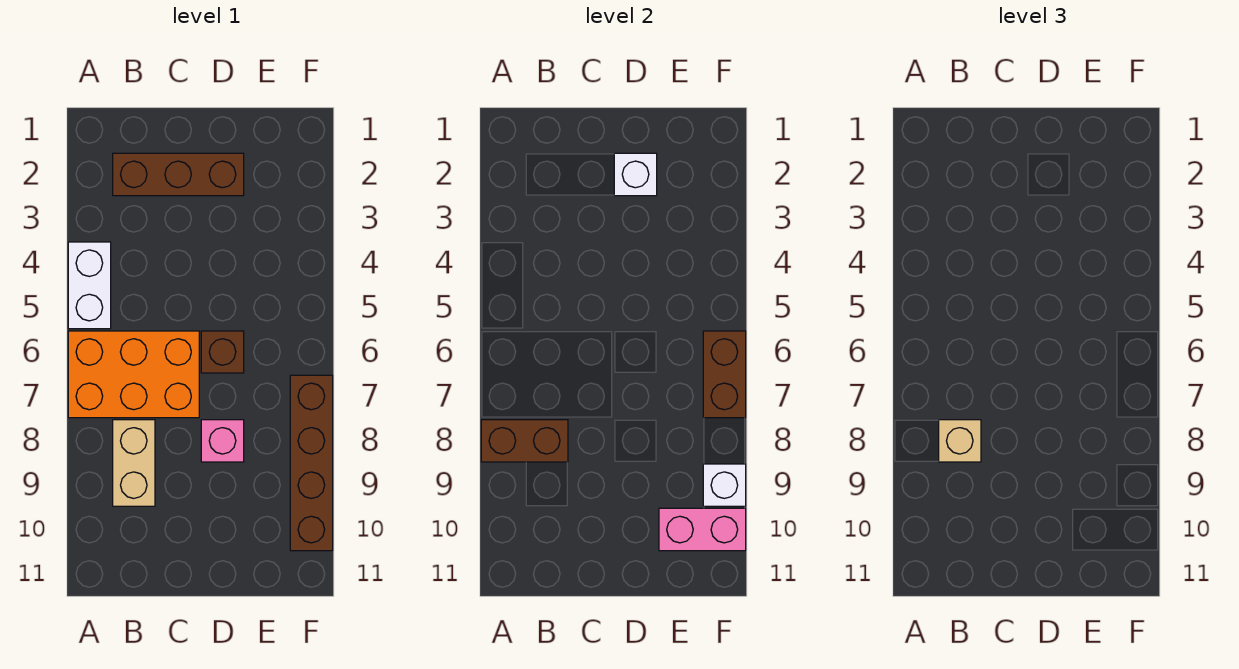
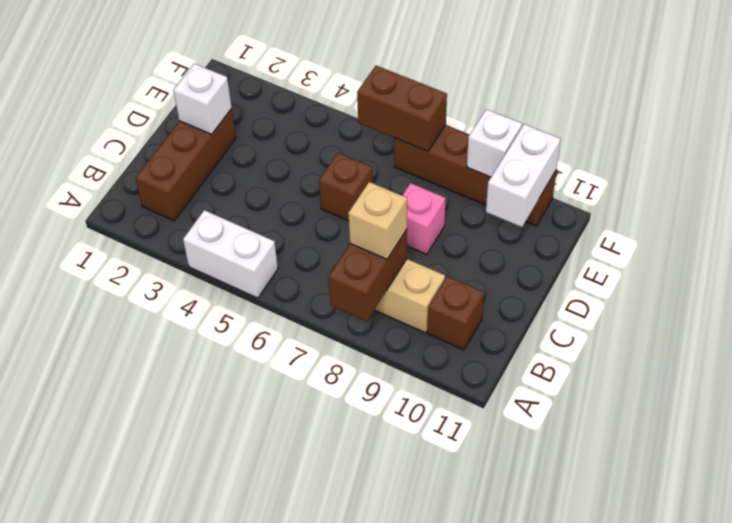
orange 2x3 brick [68,331,199,418] -> none
none -> brown 1x1 brick [428,276,484,350]
pink 1x2 brick [659,508,746,551] -> white 1x2 brick [486,124,560,227]

